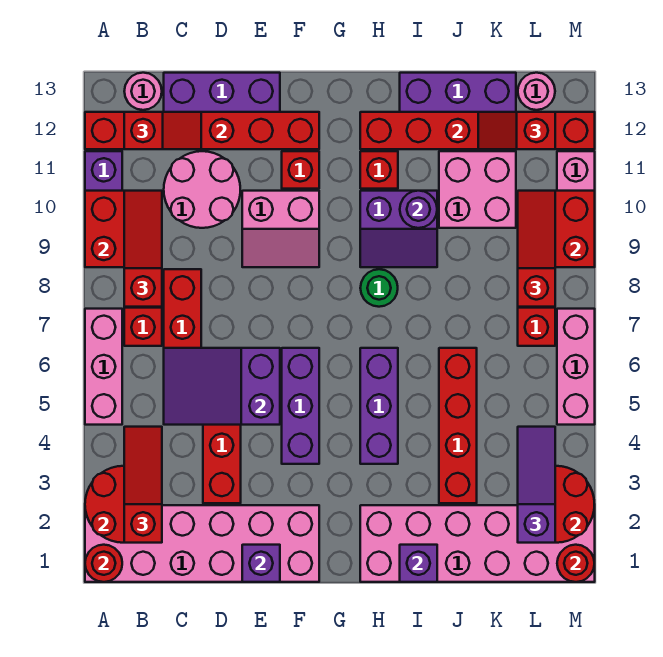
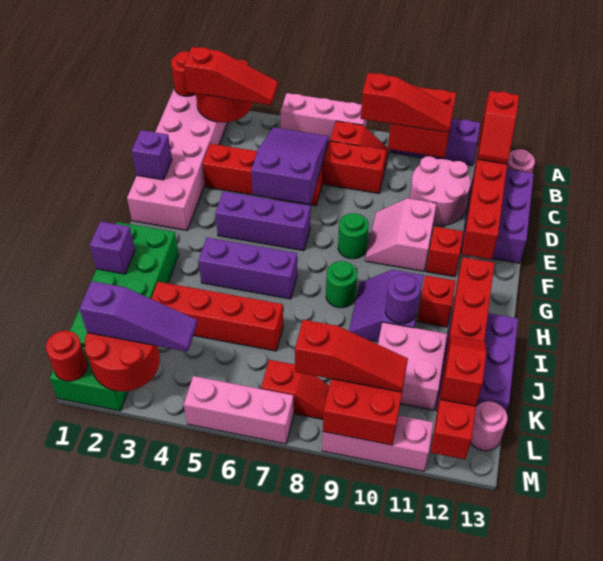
none -> green 1x1 round brick [338,213,368,259]
pink 2x6 brick [360,505,595,582] -> green 2x6 brick [50,222,179,411]

